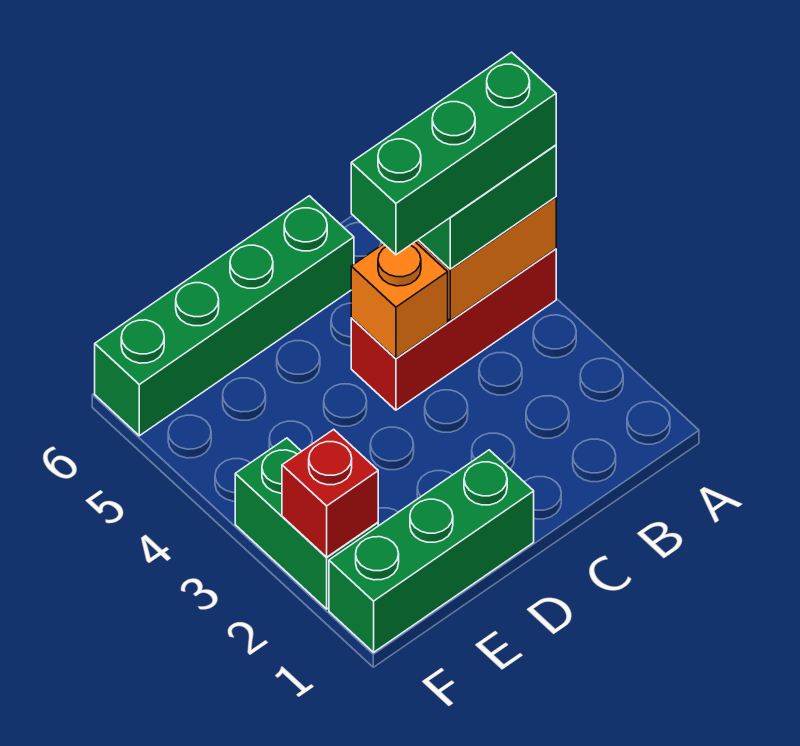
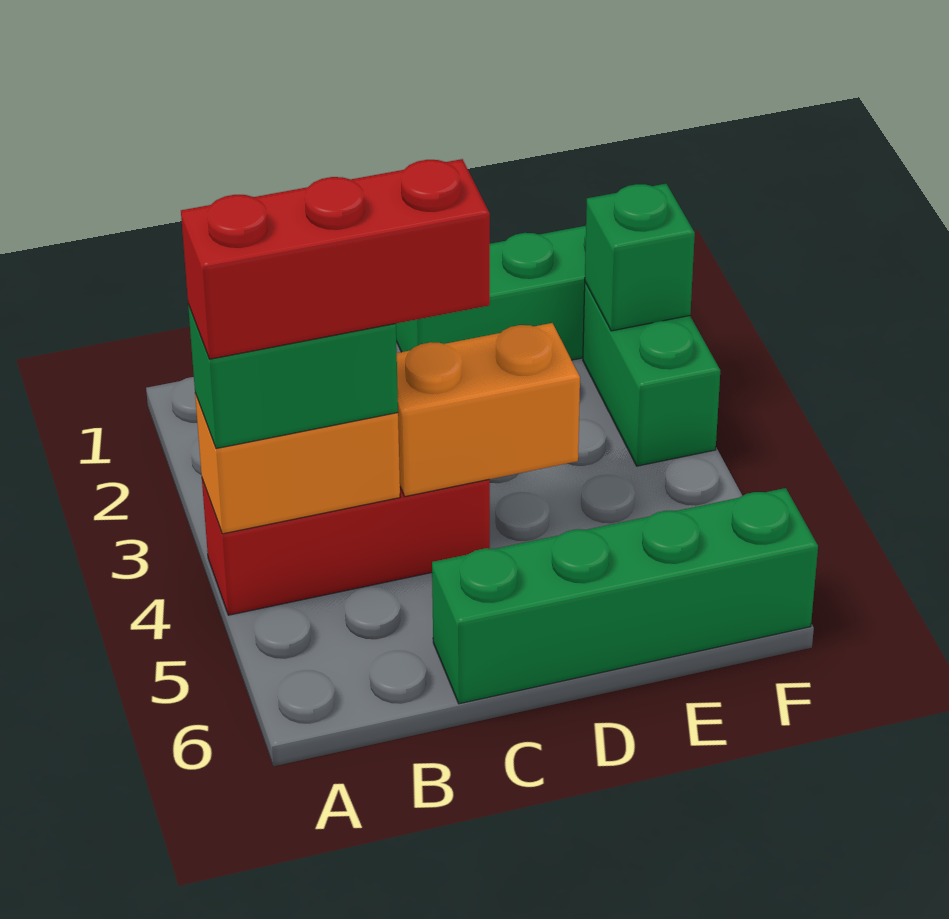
green 1x3 brick [351,52,556,255] -> red 1x3 brick [181,159,490,359]
orange 1x1 brick [351,242,448,358] -> orange 1x2 brick [397,323,580,497]
red 1x1 brick [282,429,378,557] -> green 1x1 brick [585,184,695,331]

